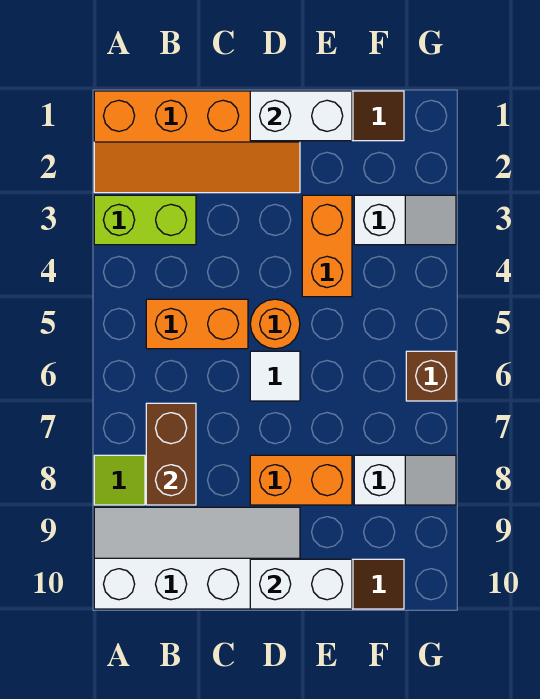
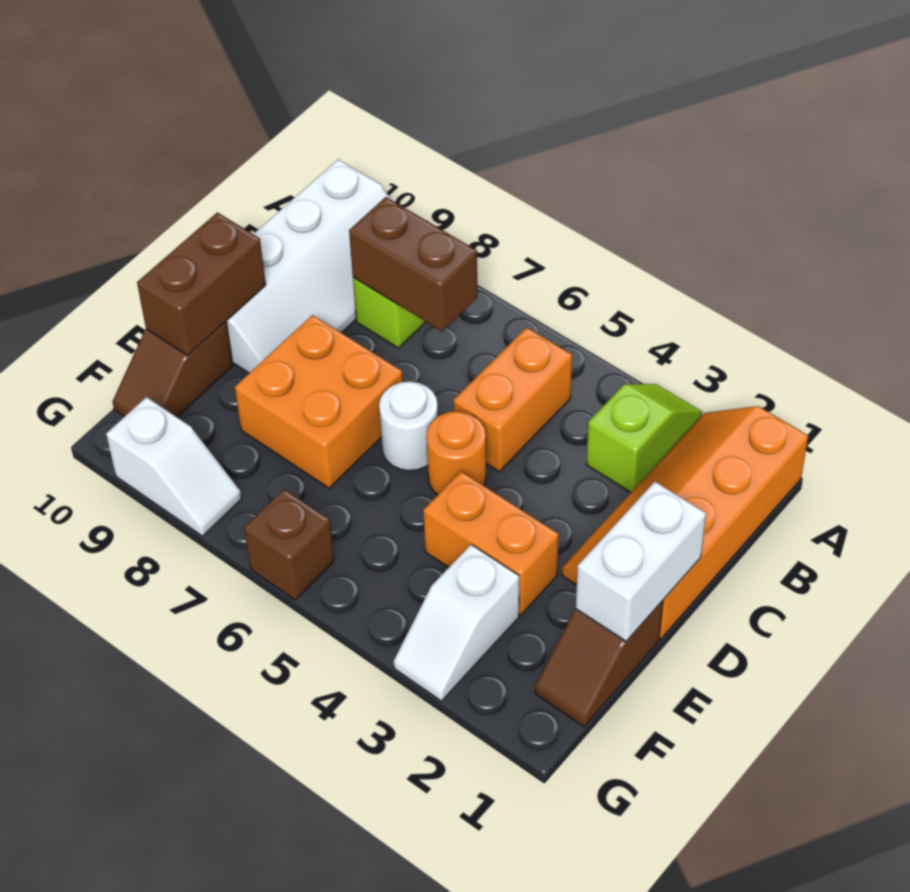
lime 1x2 brick [94,195,196,245] -> lime 1x2 slope [586,384,702,492]
white 1x1 tile [250,351,300,401] -> white 1x1 round brick [379,381,438,471]
orange 1x2 brick [250,455,352,505] -> orange 2x2 brick [235,315,403,488]
white 1x2 brick [250,559,352,609] -> brown 1x2 brick [137,212,266,355]
white 1x2 slope [354,455,456,505] -> white 1x2 slope turned to [106,397,242,536]

